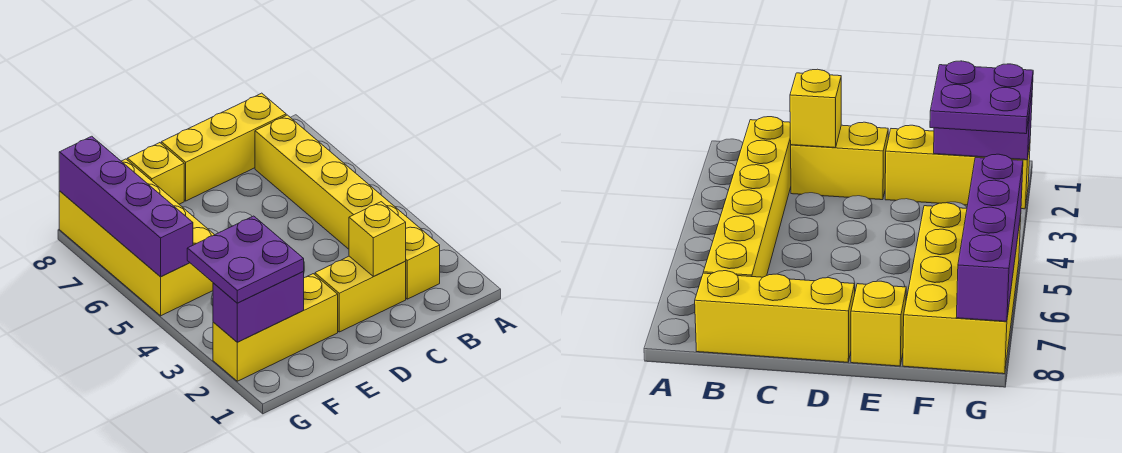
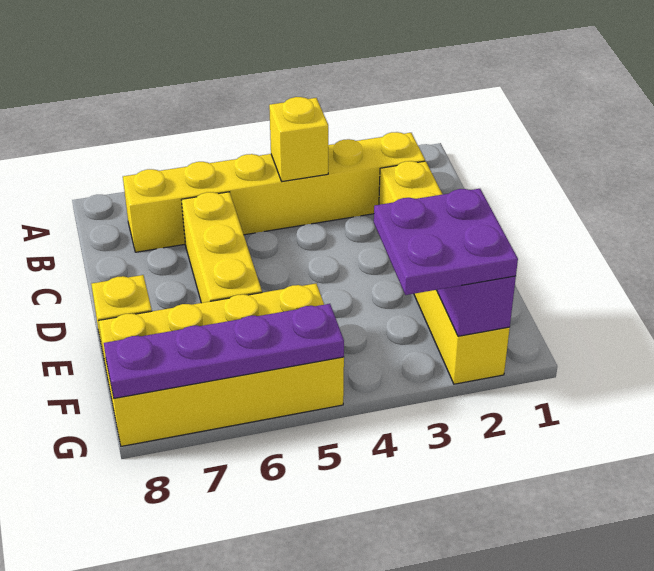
yellow 1x3 brick [161,93,286,201] -> yellow 1x3 brick moved to [182,192,262,303]
yellow 1x1 brick [349,202,406,277] -> yellow 1x1 brick moved to [269,97,328,181]
purple 1x4 brick [59,136,193,277] -> purple 1x4 plate [104,304,344,398]

